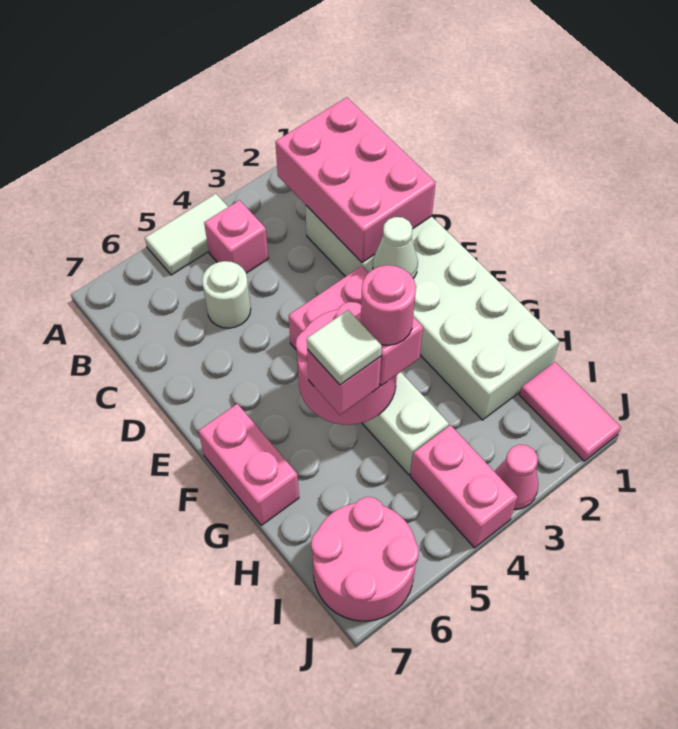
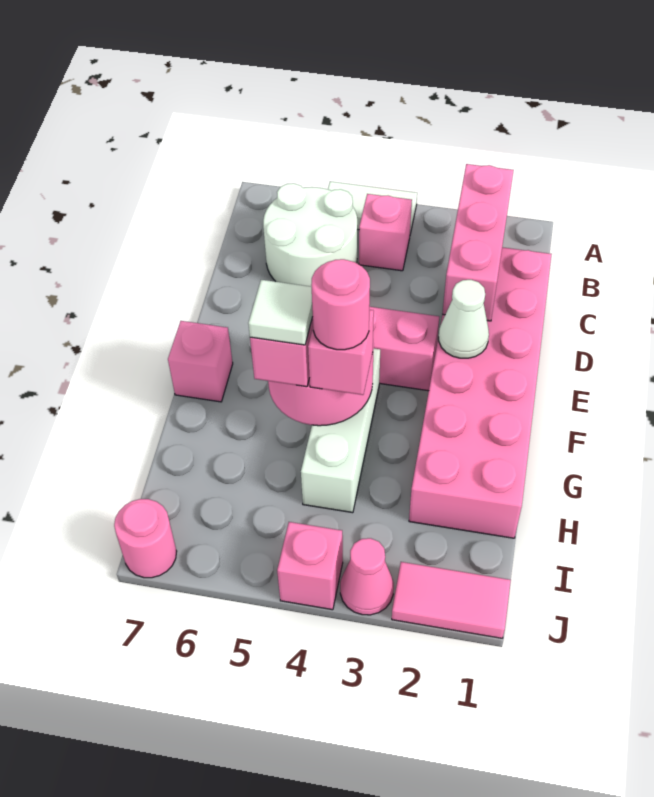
pink 2x3 brick [275,97,436,263] -> pink 1x3 brick [442,164,514,321]
white 2x6 brick [306,206,559,420] -> pink 2x6 brick [409,247,552,538]
white 1x1 round brick [202,261,251,328] -> white 2x2 round brick [263,183,357,287]
pink 1x2 brick [199,404,299,525] -> pink 1x1 brick [168,321,233,402]
pink 1x2 tile [520,362,621,461] -> pink 1x2 tile turned to [392,562,511,638]
pink 1x2 brick [411,425,518,548] -> pink 1x1 brick [277,522,343,610]
pink 2x2 round brick [311,497,419,621] -> pink 1x1 round brick [114,499,177,578]

